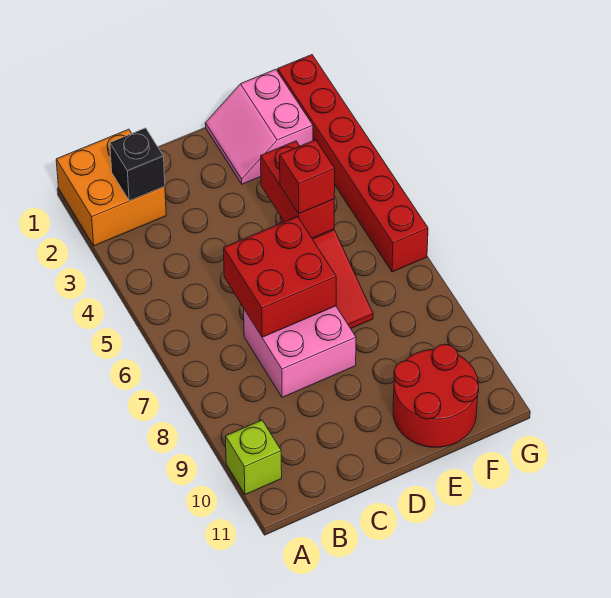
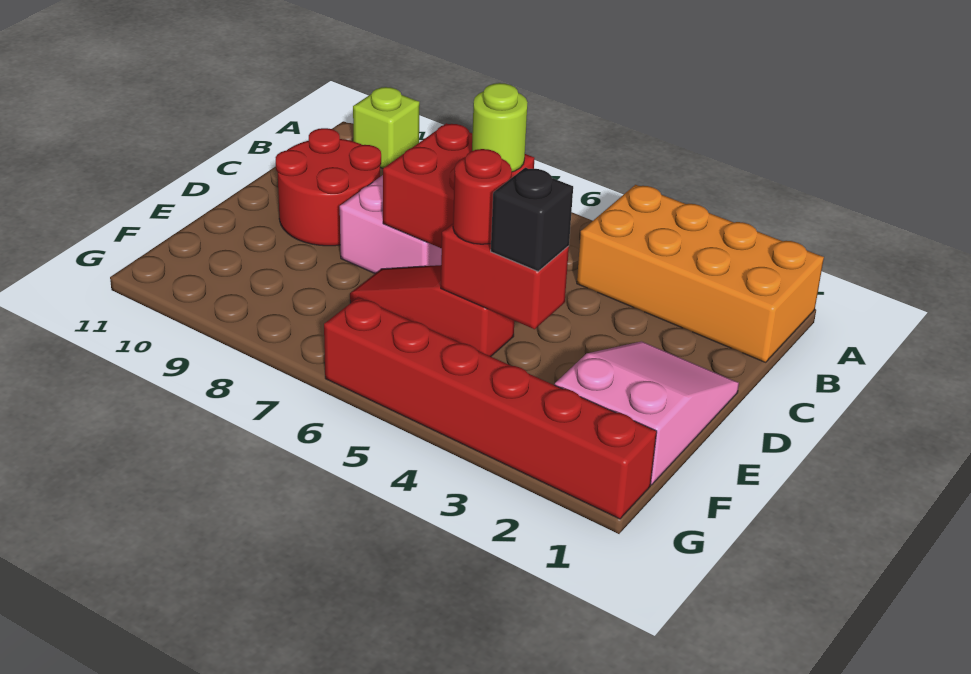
orange 2x2 brick [56,129,166,246] -> orange 2x4 brick [577,185,824,362]
black 1x1 brick [110,128,165,201] -> black 1x1 brick moved to [491,168,573,272]
none -> lime 1x1 round brick [472,83,528,172]
pink 2x2 slope [205,69,313,184] -> pink 2x3 slope [555,341,739,485]
red 1x1 brick [280,140,335,214] -> red 1x1 round brick [453,149,512,244]
red 2x2 round brick [393,344,479,447] -> red 2x2 round brick moved to [276,128,381,246]

